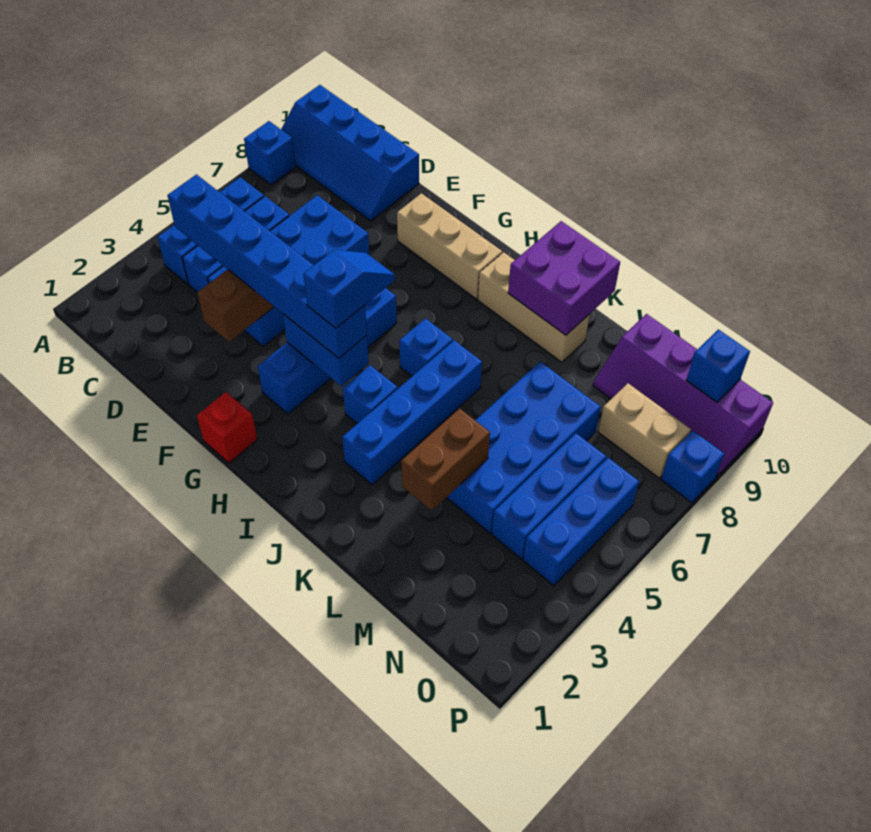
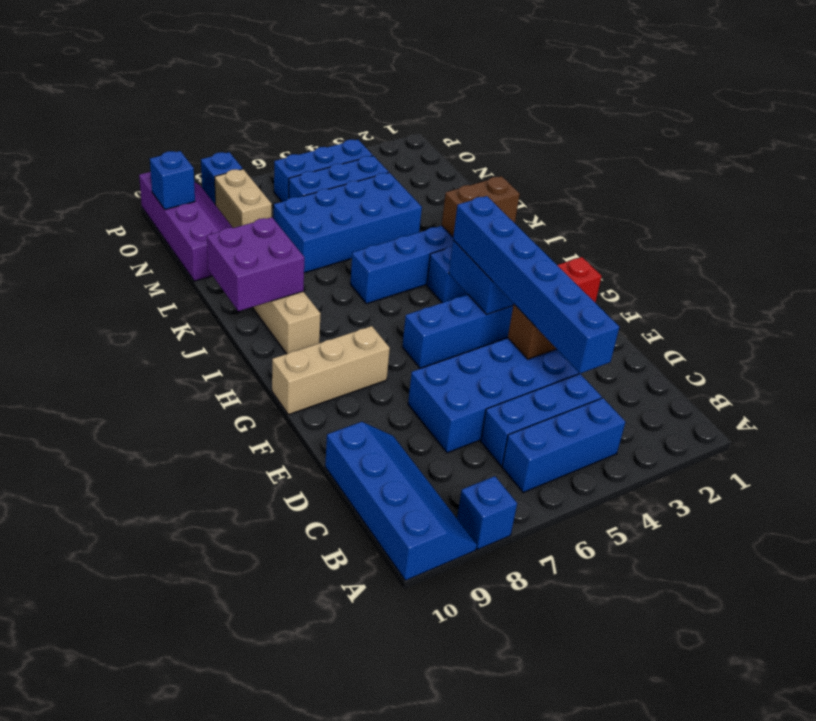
tan 1x3 brick [397,193,502,299] -> tan 1x3 brick turned to [272,326,390,415]
blue 1x2 slope [303,250,395,328] -> none
blue 1x1 brick [399,318,453,376] -> none
brown 1x2 brick [401,408,490,511] -> brown 1x2 brick moved to [442,176,520,237]

